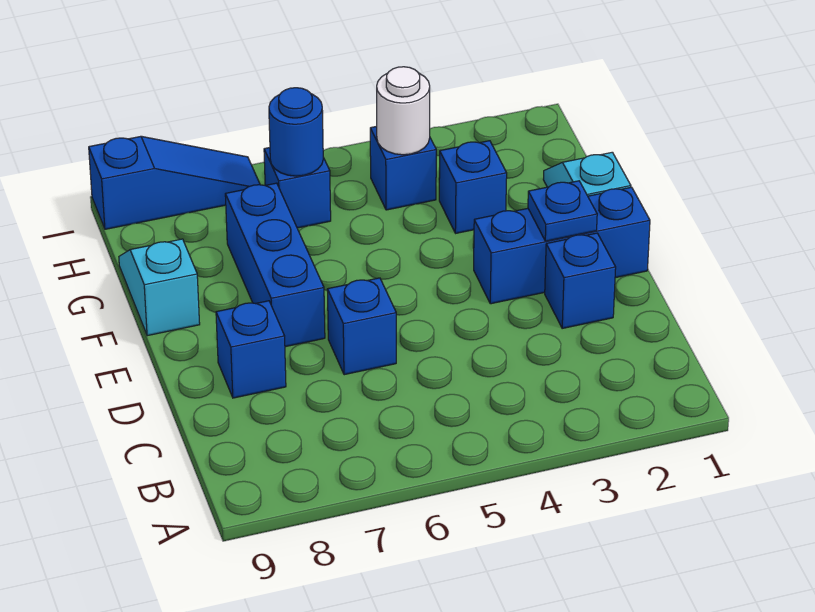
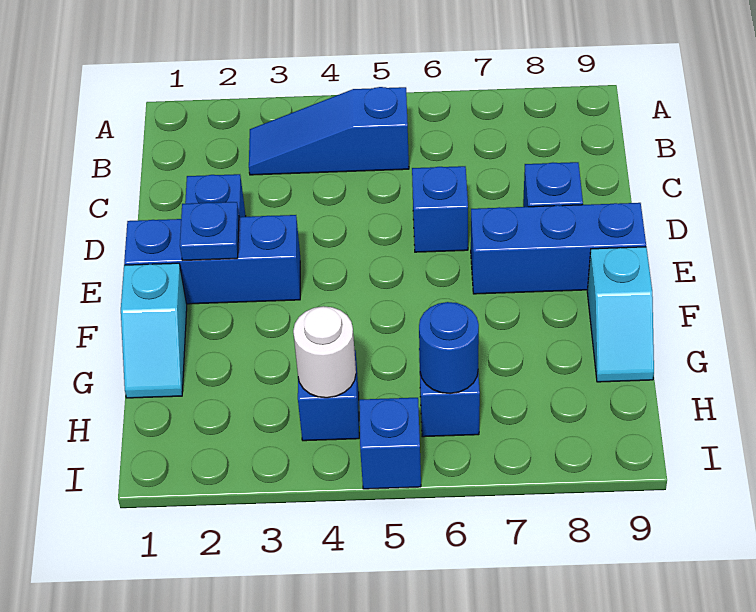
blue 1x3 brick [225,183,325,347] -> blue 1x3 brick turned to [471,203,646,294]
blue 1x1 brick [439,141,507,233] -> blue 1x1 brick moved to [359,398,421,489]
blue 1x3 slope [89,136,260,229] -> blue 1x3 slope moved to [249,87,409,175]

